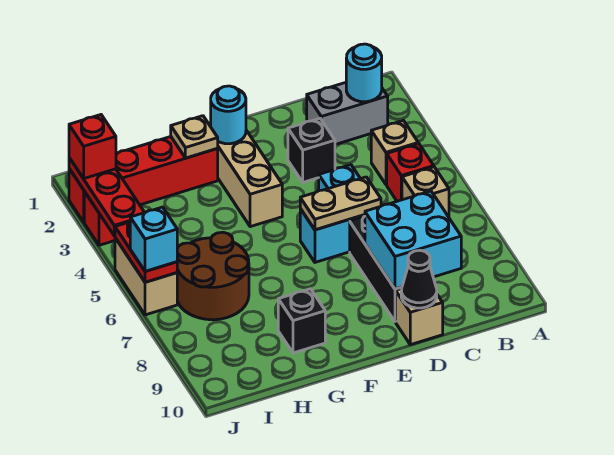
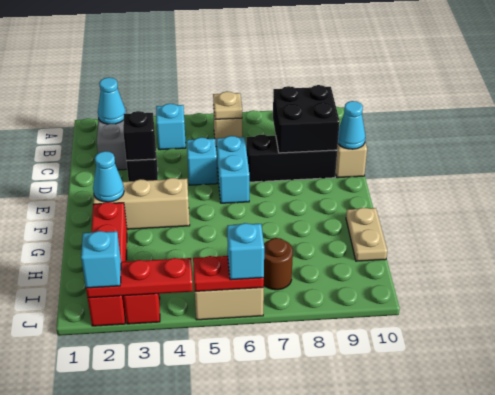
cyan 1x1 round brick [346,44,382,102] -> cyan 1x1 cone [98,77,126,124]
tan 1x1 brick [371,121,418,185] -> cyan 1x1 brick [156,104,186,150]
red 1x1 brick [387,144,434,201] -> none
cyan 2x2 brick [365,191,461,289] -> black 2x2 brick [273,85,340,153]
tan 1x2 plate [300,177,381,230] -> tan 1x2 plate moved to [346,208,387,261]
black 1x1 cone [401,250,437,308] -> cyan 1x1 cone [338,101,365,149]
cyan 1x1 round brick [211,86,246,144] -> cyan 1x1 cone [93,151,124,202]
tan 1x1 plate [171,116,218,158] -> tan 1x1 plate moved to [213,91,242,119]
black 1x1 brick [278,289,325,353] -> black 1x1 brick moved to [123,111,156,161]
brown 2x2 round brick [177,232,249,320] -> brown 1x1 round brick [264,238,293,290]
red 1x1 brick [69,115,116,179] -> cyan 1x1 brick [81,231,121,288]

